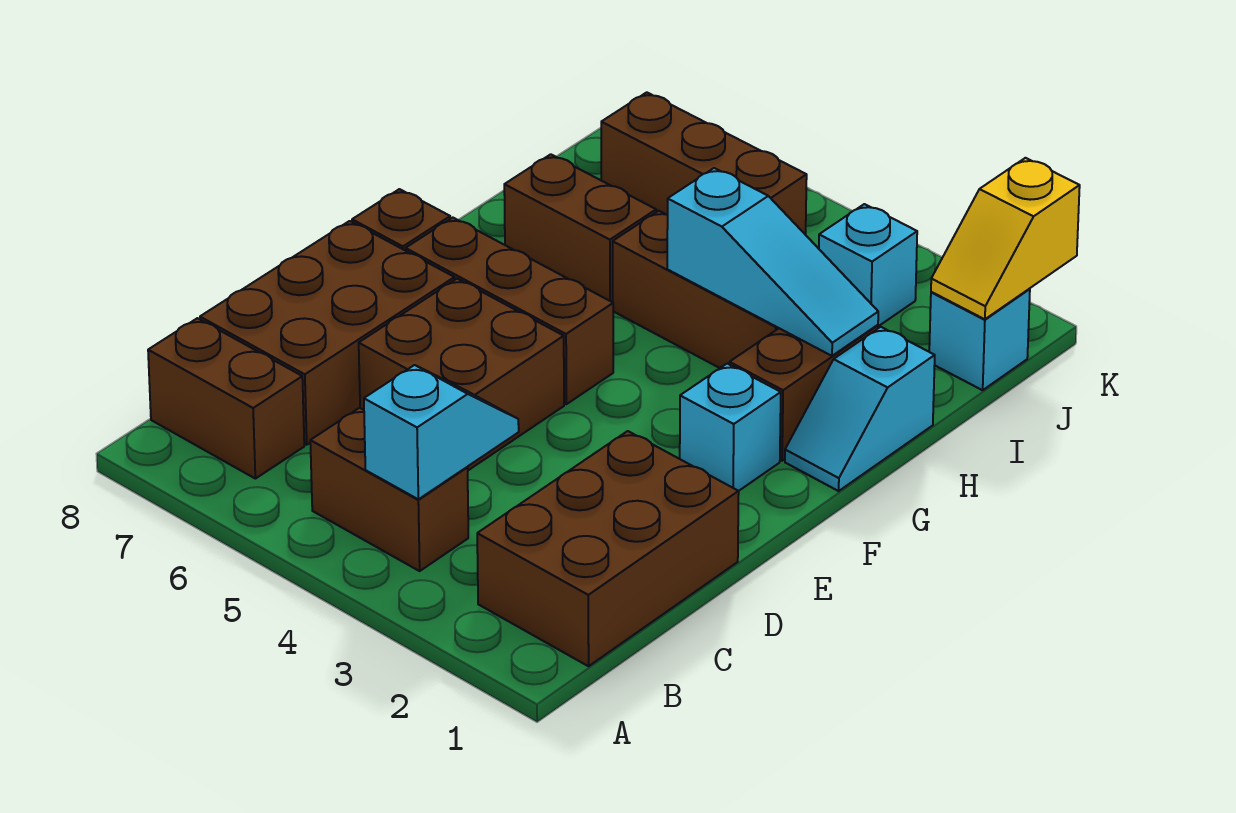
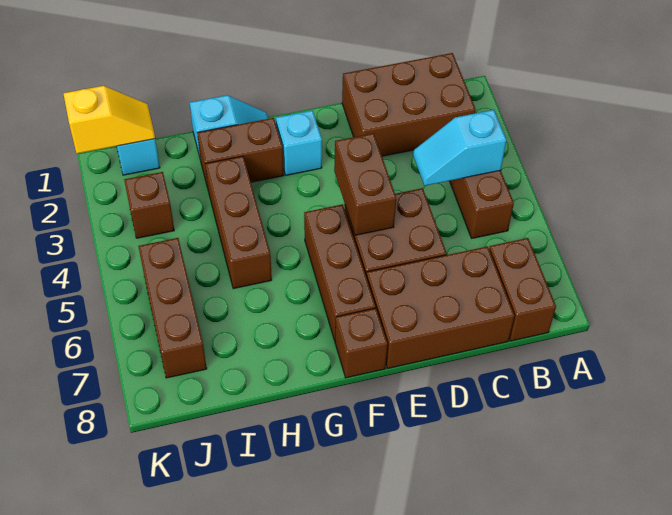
cyan 1x3 slope [667,168,878,356] -> none
brown 1x2 brick [504,154,656,302] -> brown 1x2 brick moved to [334,133,396,235]
cyan 1x1 brick [819,204,917,326] -> brown 1x1 brick [124,172,174,238]

